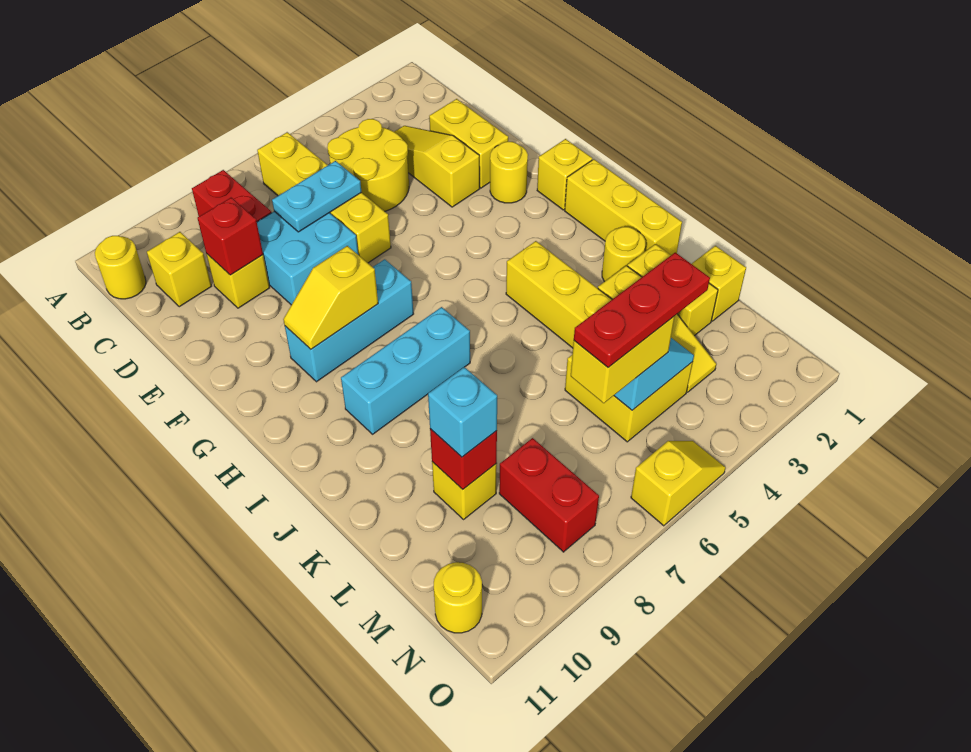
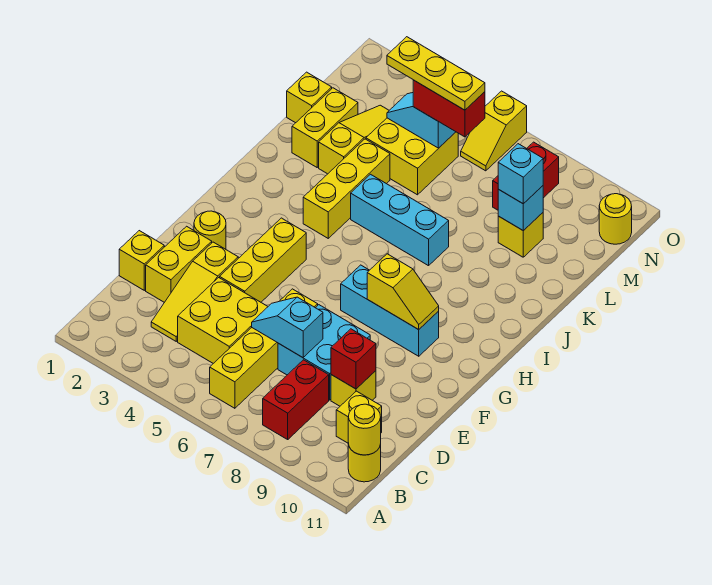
yellow 2x2 round brick [327,119,409,211] -> yellow 2x2 brick [178,278,268,363]
cyan 1x2 plate [272,161,361,232] -> cyan 1x2 slope [252,297,323,358]
yellow 1x1 brick [537,139,592,210] -> yellow 1x1 brick moved to [119,231,164,290]
yellow 1x3 brick [565,159,682,255] -> yellow 1x3 brick moved to [220,218,306,302]
cyan 1x3 brick [341,307,470,434] -> cyan 1x3 brick moved to [351,174,449,266]
yellow 1x1 round brick [602,227,645,282] -> yellow 1x1 round brick moved to [348,404,381,455]
red 1x1 brick [430,429,497,489] -> cyan 1x1 brick [498,186,543,231]
red 1x3 plate [574,252,710,367] -> yellow 1x3 plate [387,37,485,110]
yellow 1x2 brick [571,316,675,403] -> red 1x2 brick [413,80,485,137]
yellow 1x2 slope [631,441,726,526] -> yellow 1x2 slope turned to [461,91,527,171]

